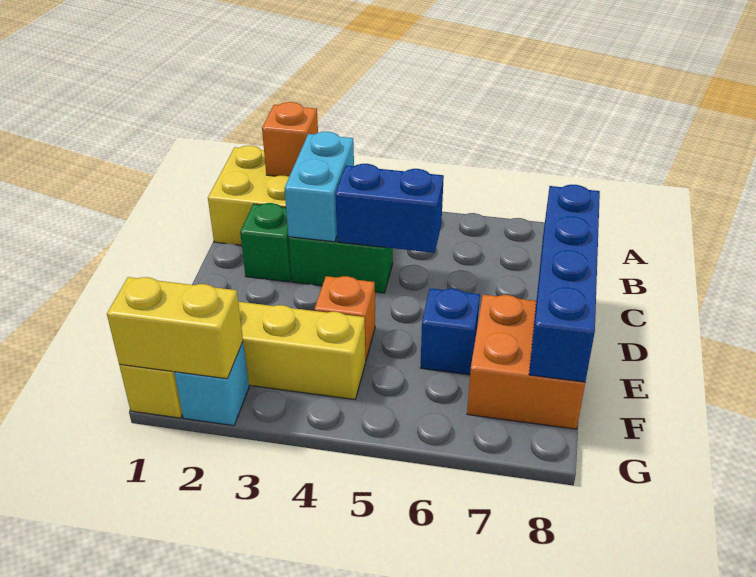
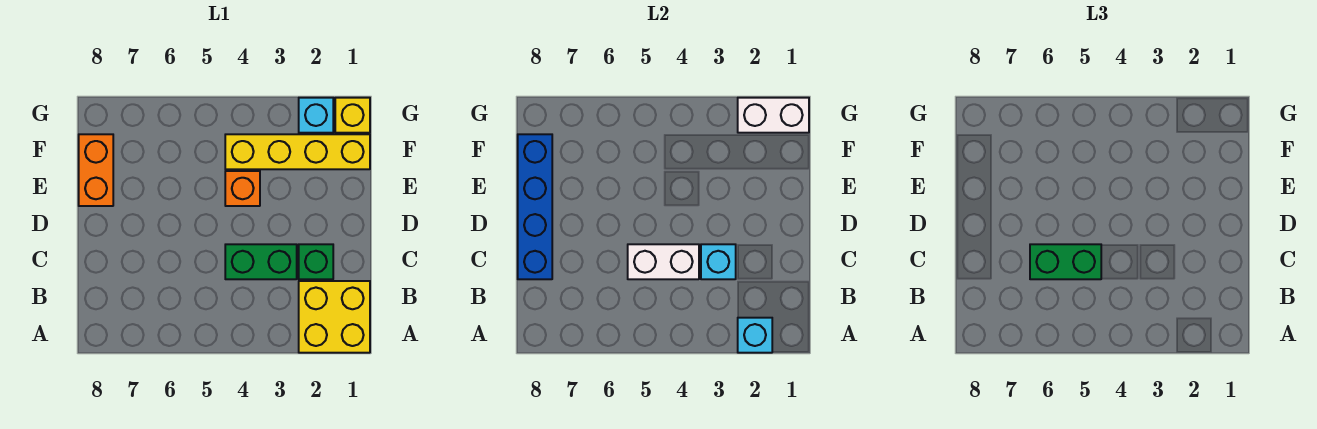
orange 1x1 brick [262,102,318,176] -> cyan 1x1 brick [738,318,772,353]
cyan 1x2 brick [285,132,354,242] -> cyan 1x1 brick [701,244,736,279]
blue 1x2 brick [335,164,444,253] -> white 1x2 brick [628,244,699,279]
none -> green 1x2 brick [1030,244,1101,279]
blue 1x1 brick [421,288,480,375] -> none
orange 2x2 brick [467,295,585,429] -> orange 1x2 brick [79,134,113,206]
yellow 1x2 brick [107,277,243,379] -> white 1x2 brick [738,98,809,133]

